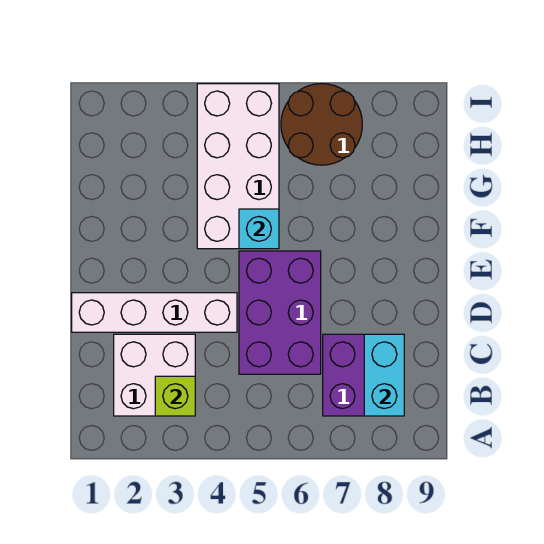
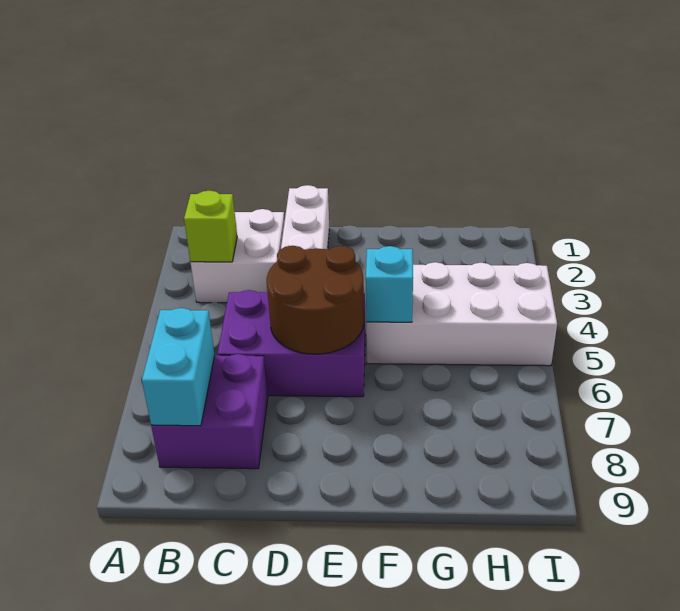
cyan 1x2 brick [364,334,404,416] -> cyan 1x2 brick turned to [142,308,215,426]
brown 2x2 round brick [281,84,362,165] -> brown 2x2 round brick moved to [267,246,364,354]

